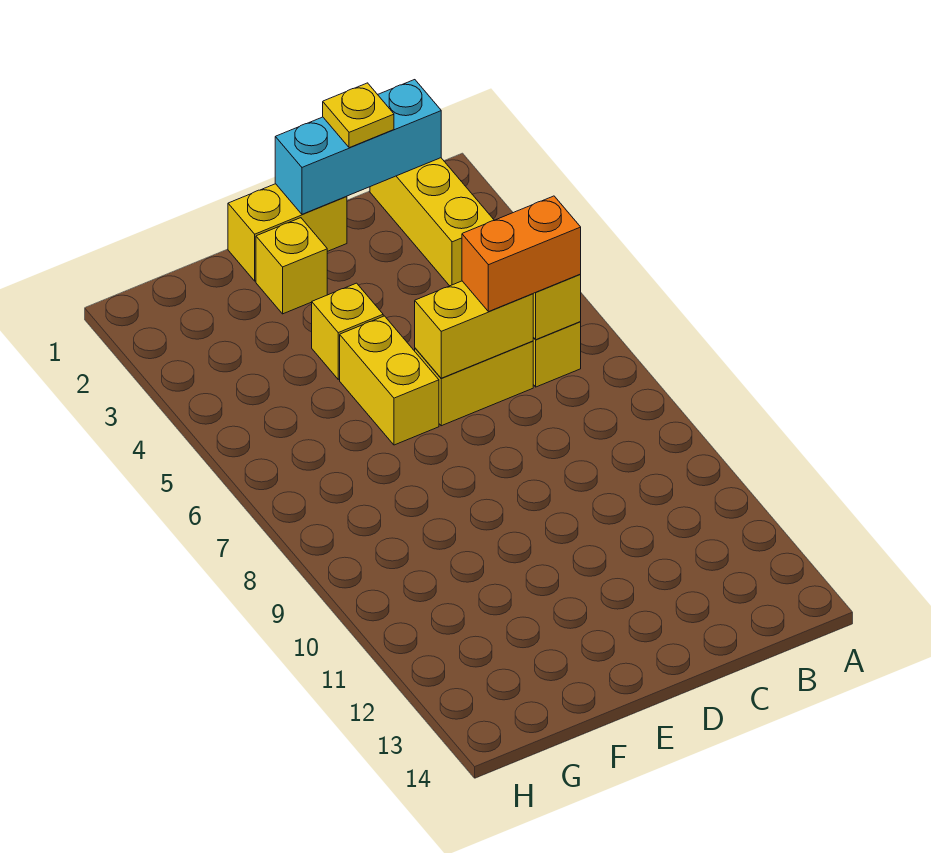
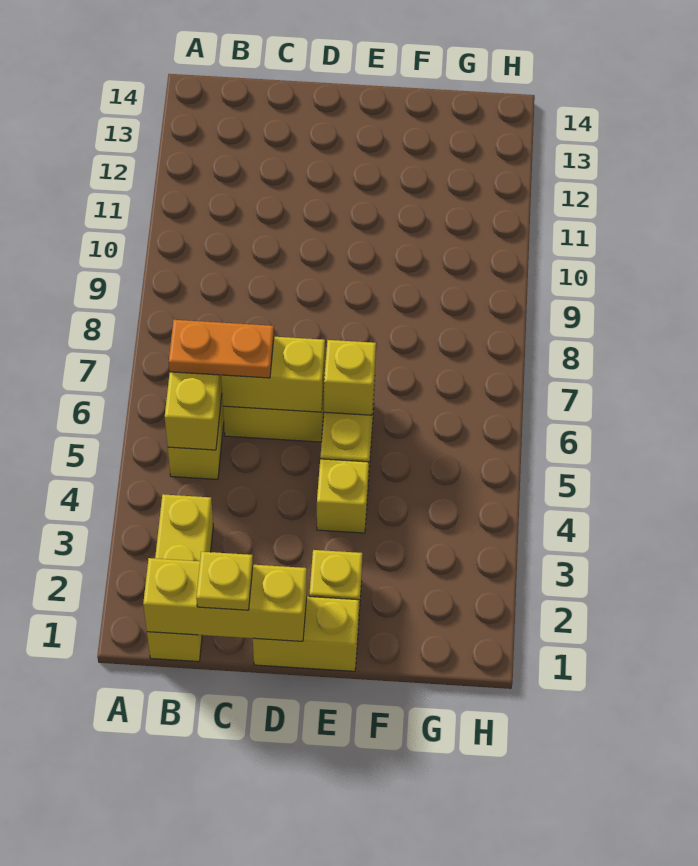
cyan 1x3 brick [275,80,441,214] -> yellow 1x3 brick [143,558,307,641]
orange 1x2 brick [462,196,581,312] -> orange 1x2 plate [169,320,274,378]
none -> yellow 1x1 brick [324,340,376,415]

